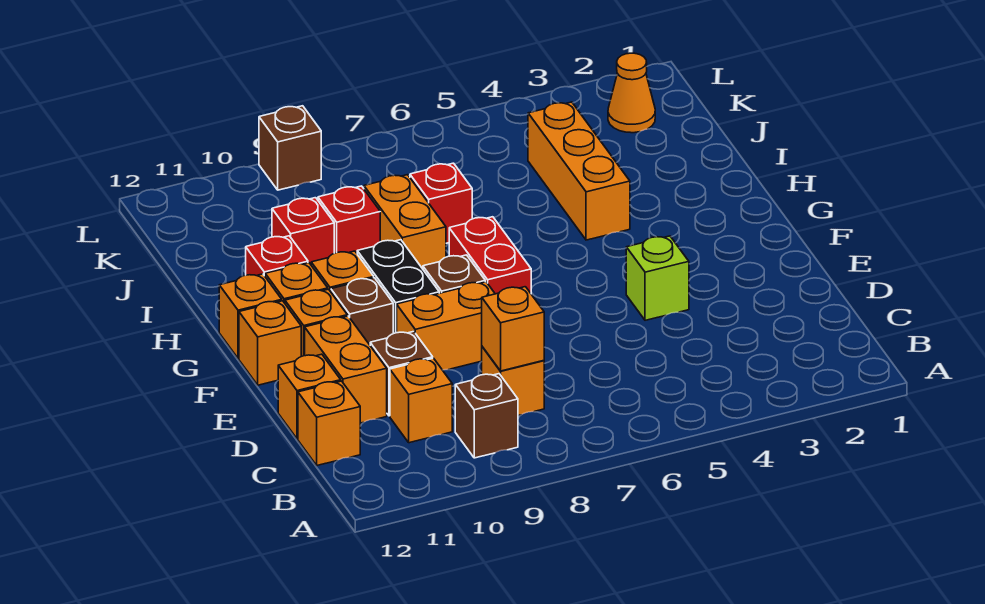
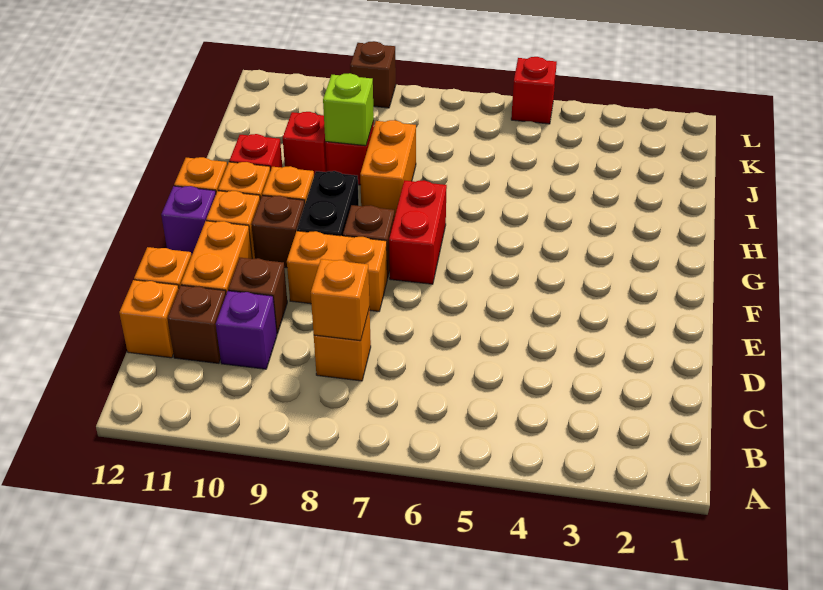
brown 1x1 brick [455,374,518,458] -> brown 1x1 brick moved to [167,285,226,363]
orange 1x1 brick [390,358,452,443] -> purple 1x1 brick [216,291,277,369]
lime 1x1 brick [626,236,689,320] -> lime 1x1 brick moved to [323,73,374,146]
orange 1x1 brick [239,301,301,385] -> purple 1x1 brick [161,186,216,255]
orange 1x3 brick [528,102,630,240] -> none
red 1x1 brick [410,163,472,243] -> red 1x1 brick moved to [511,57,557,124]
orange 1x1 cone [608,53,655,133] -> none

